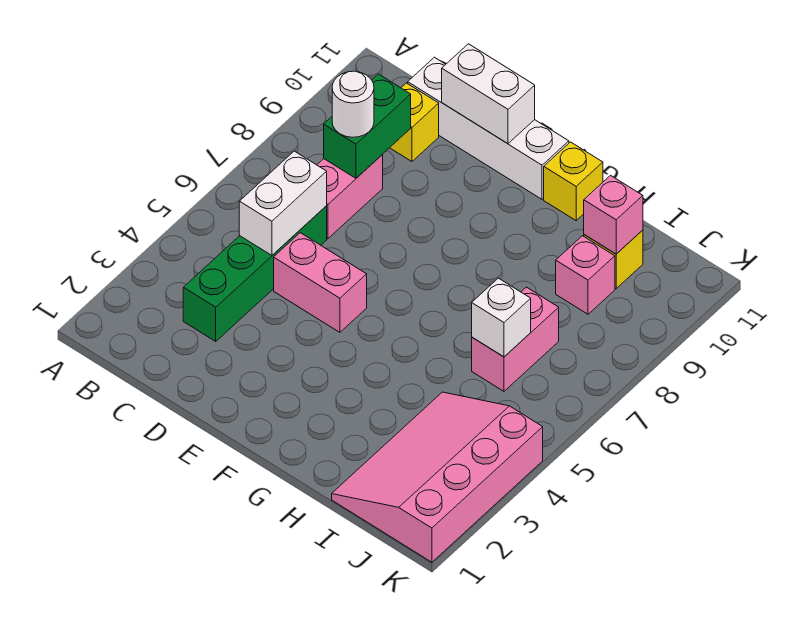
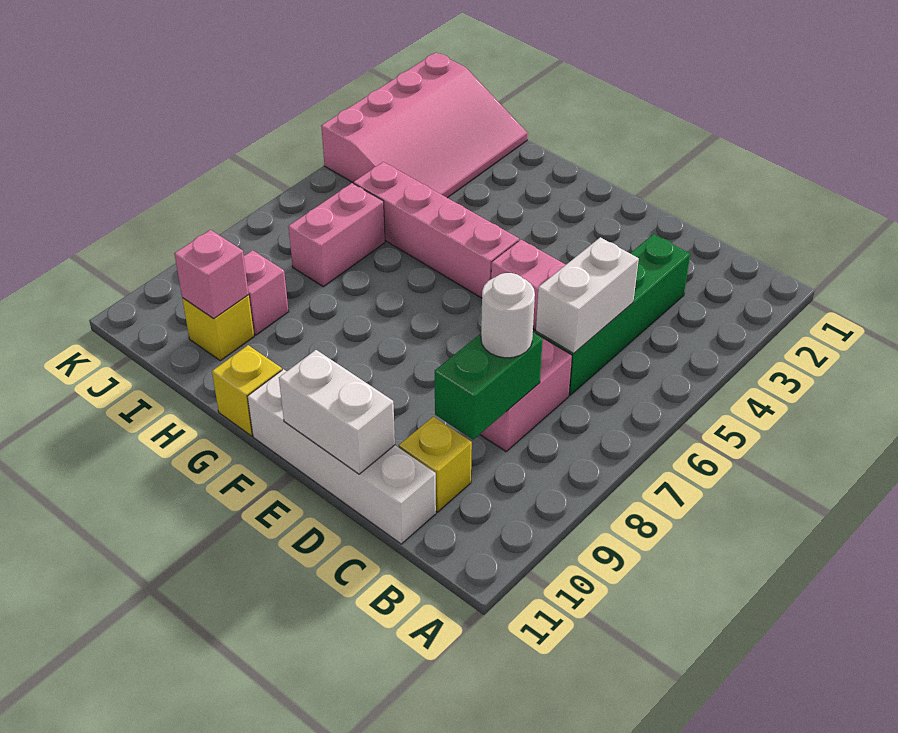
none -> pink 1x4 brick [354,162,519,298]
white 1x1 brick [472,278,531,357] -> none

